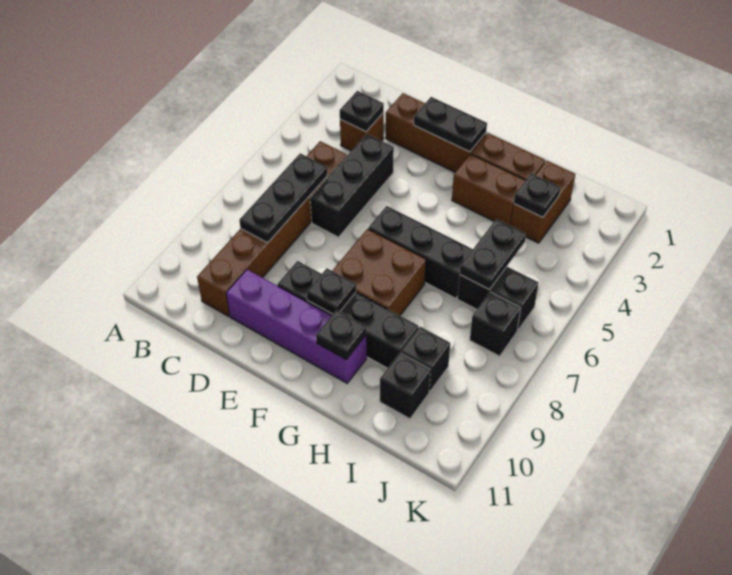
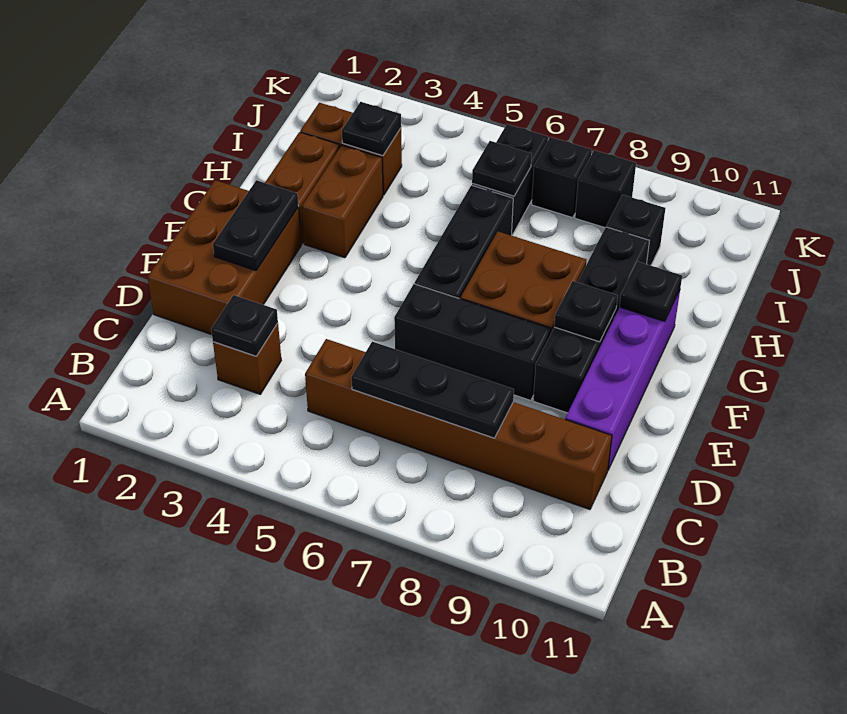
brown 1x3 brick [386,93,486,172] -> brown 2x3 brick [148,180,301,335]
black 1x3 brick [310,134,394,237] -> black 1x3 brick moved to [394,284,551,401]
black 1x2 plate [460,219,526,289] -> black 1x1 plate [472,141,532,196]
black 1x1 brick [380,353,430,419] -> black 1x1 brick moved to [575,150,636,228]

